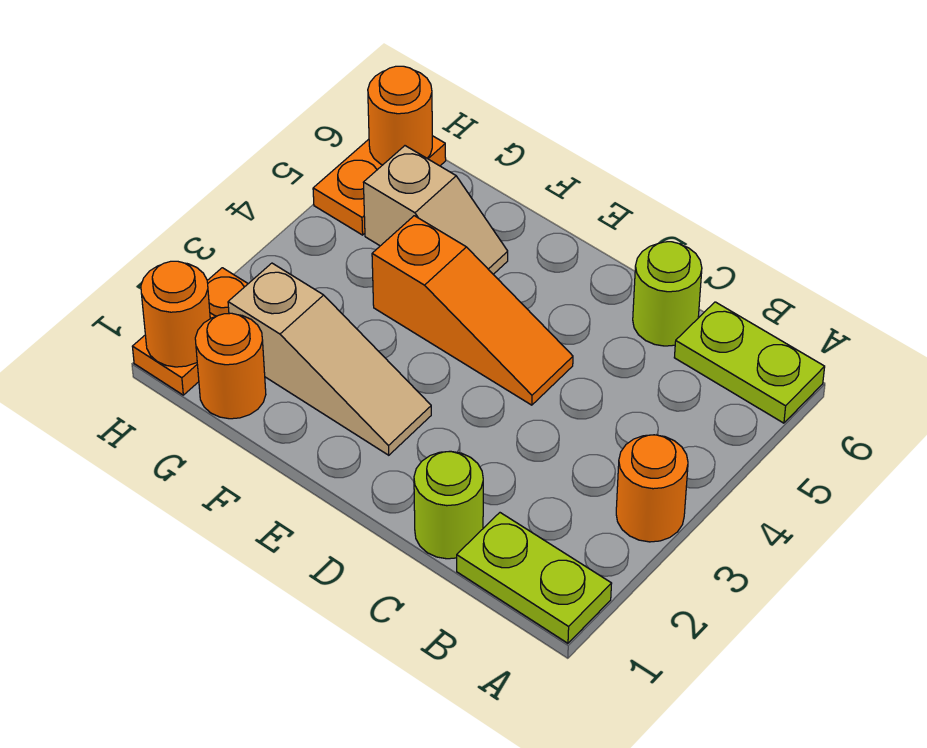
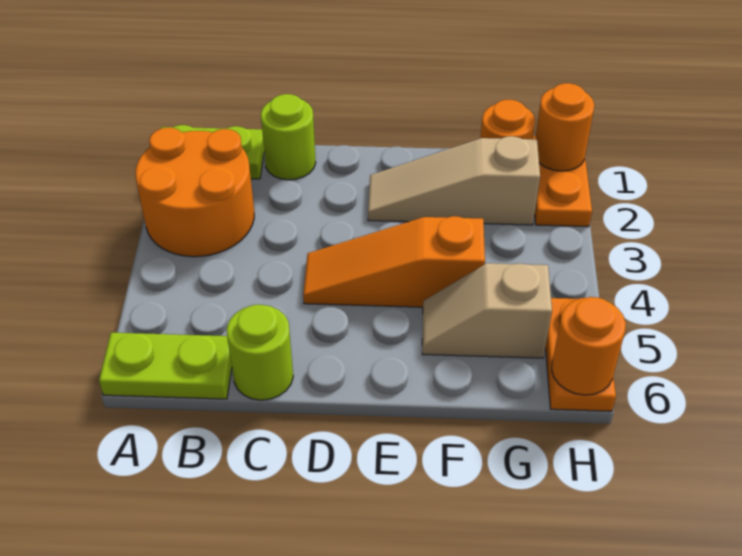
orange 1x1 round brick [616,435,688,542] -> orange 2x2 round brick [135,128,254,257]

